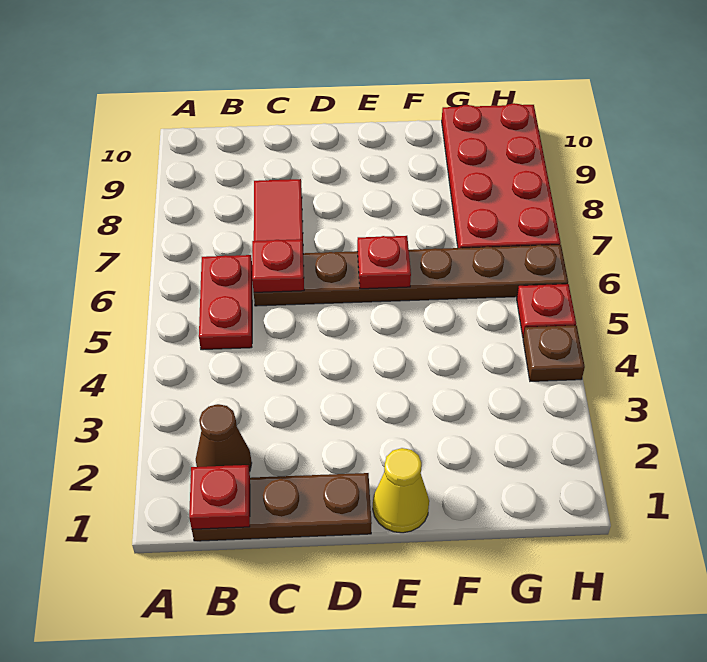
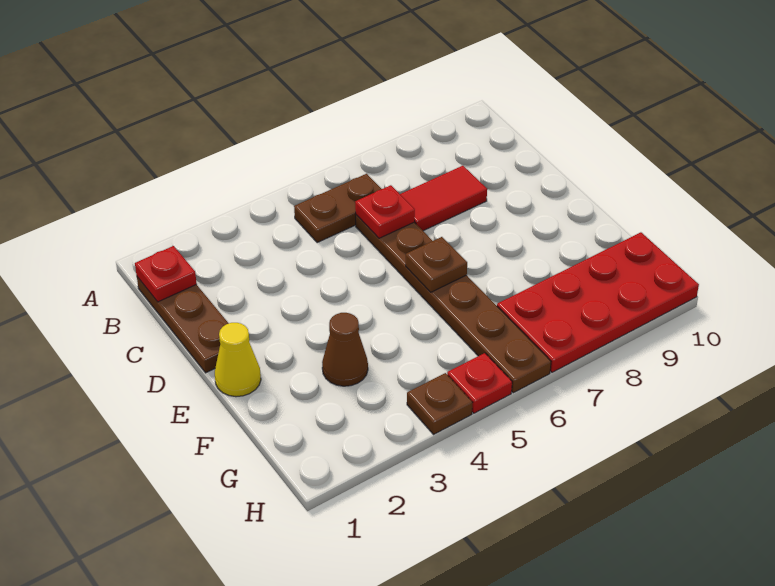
brown 1x1 cone [196,404,252,472] -> brown 1x1 cone moved to [322,313,368,386]
red 1x2 plate [199,255,252,350] -> brown 1x2 plate [294,174,381,243]
red 1x1 plate [357,236,411,289] -> brown 1x1 plate [406,237,467,292]

